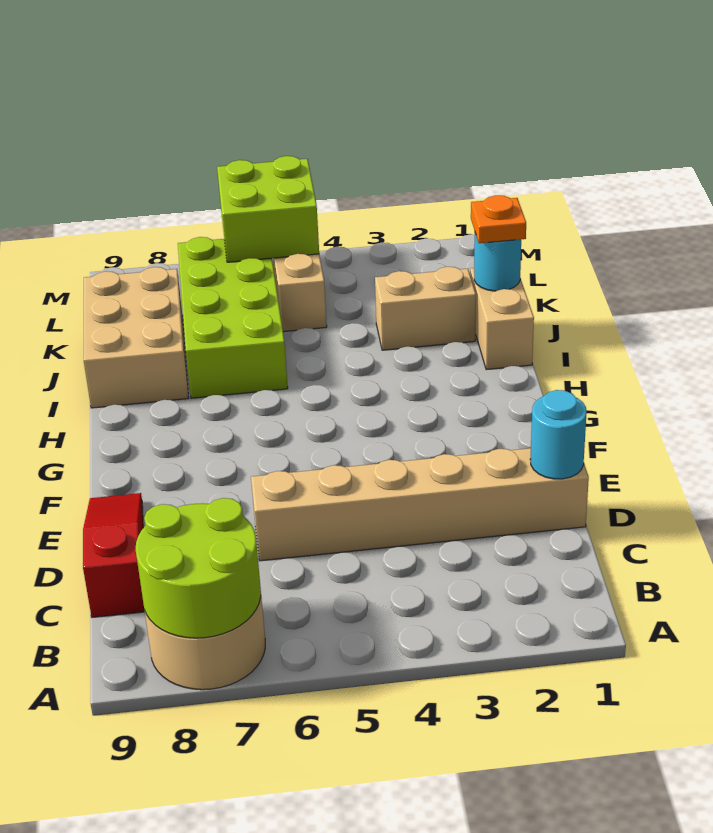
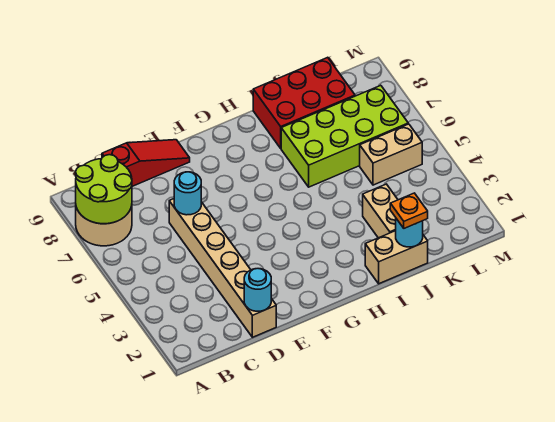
none -> cyan 1x1 round brick [174,172,201,215]
tan 2x3 brick [84,267,188,408] -> red 2x3 brick [253,57,355,148]
lime 2x2 brick [217,156,319,262] -> none

